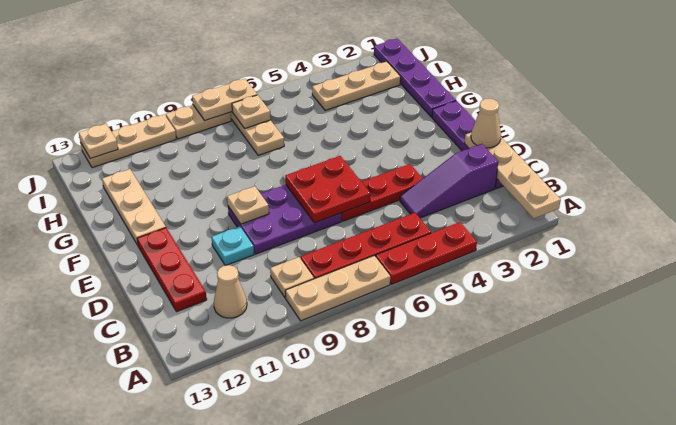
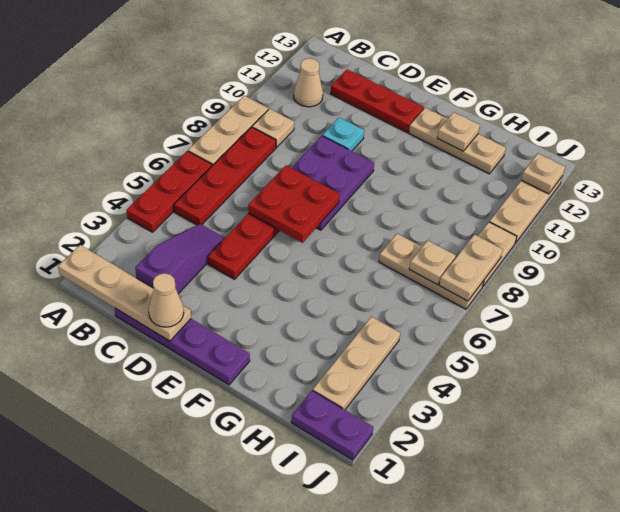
tan 1x1 plate [227,186,269,224] -> tan 1x1 plate moved to [437,112,480,151]
purple 1x4 plate [374,38,456,117] -> purple 1x2 plate [291,391,373,460]

